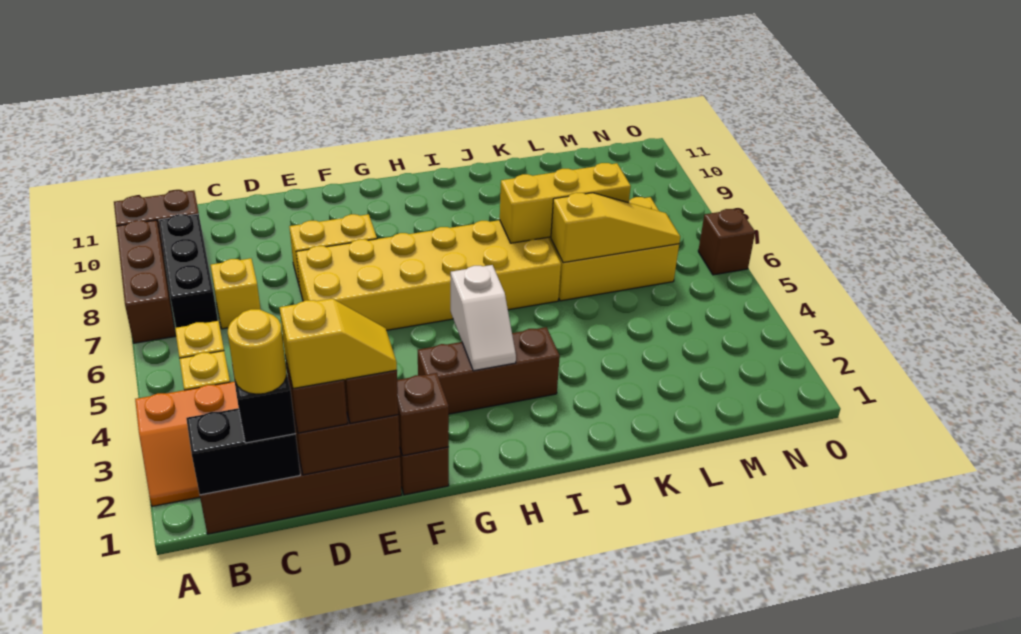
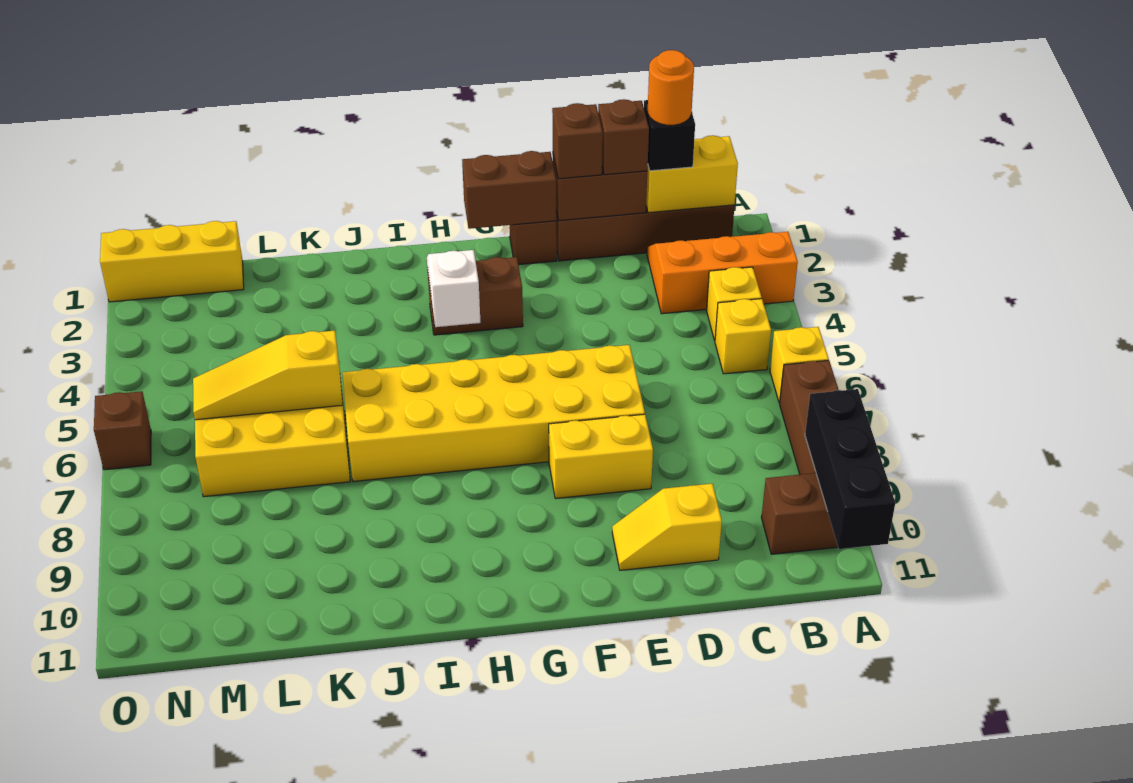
black 1x2 brick [186,408,300,495] -> yellow 1x2 brick [646,135,738,213]
black 1x3 brick [159,214,218,328] -> black 1x3 brick moved to [805,389,895,549]
yellow 1x1 round brick [228,309,286,394] -> orange 1x1 round brick [648,50,694,125]
yellow 1x1 brick [211,258,261,329] -> yellow 1x1 brick moved to [770,327,829,403]
yellow 1x2 slope [280,299,397,389] -> yellow 1x2 slope moved to [612,484,722,570]
brown 1x1 brick [397,373,449,456] -> brown 1x2 brick [462,151,556,229]
brown 1x3 brick [418,327,560,414] -> brown 1x2 brick [427,257,523,335]
yellow 1x3 brick [500,163,631,243] -> yellow 1x3 brick moved to [100,221,244,302]

